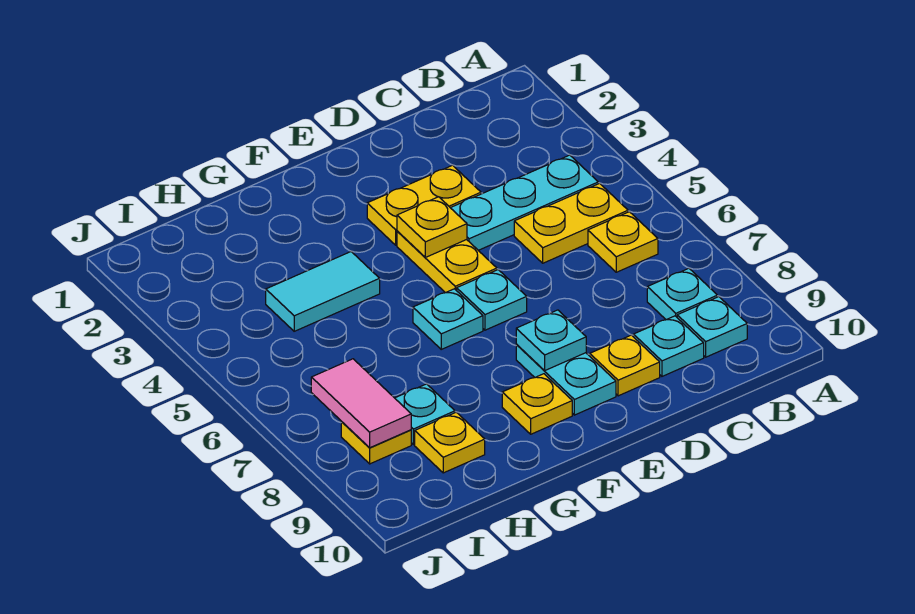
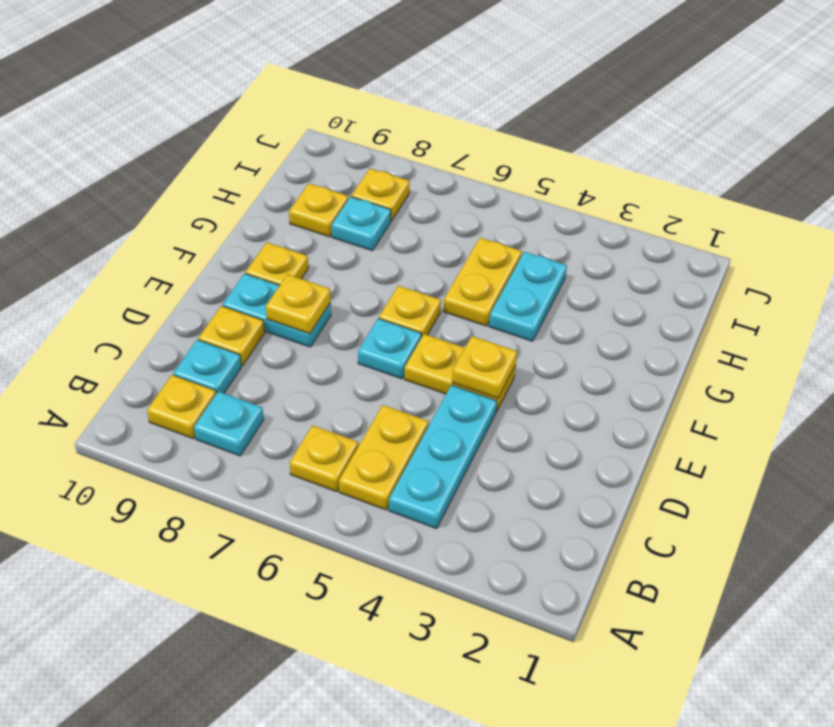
cyan 1x1 plate [677,297,747,357] -> yellow 1x1 plate [147,375,216,438]
yellow 1x2 plate [367,165,481,245] -> yellow 1x2 plate moved to [443,238,522,326]
cyan 1x1 plate [516,310,586,370] -> yellow 1x1 plate [266,274,331,334]
cyan 1x1 plate [413,289,483,349] -> yellow 1x1 plate [379,286,441,338]
cyan 1x2 tile [266,252,380,331] -> cyan 1x2 plate [489,252,567,341]
pink 1x2 tile [311,359,411,448] -> none

